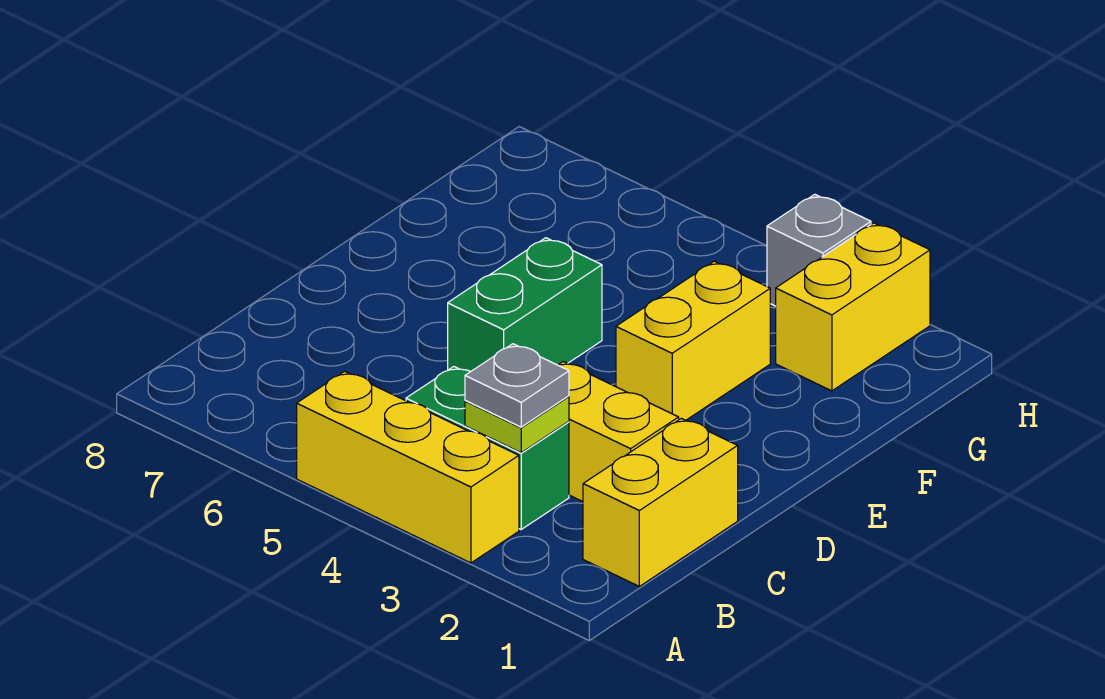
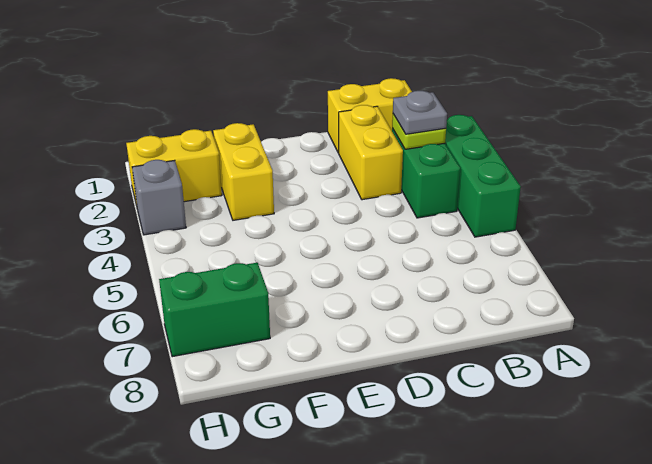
yellow 1x3 brick [297,371,519,563] -> green 1x3 brick [445,115,521,237]
green 1x2 brick [448,238,602,371] -> green 1x2 brick moved to [159,263,270,357]
yellow 1x2 brick [616,261,770,420] -> yellow 1x2 brick turned to [213,123,274,220]

